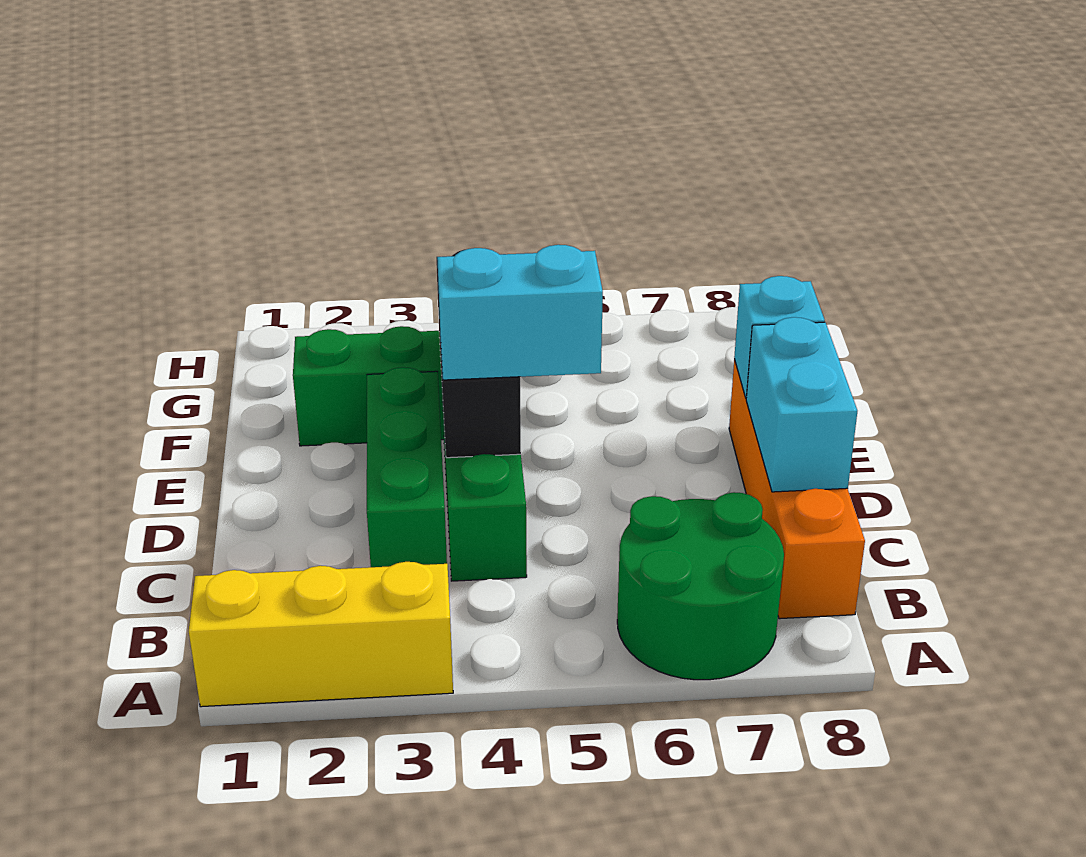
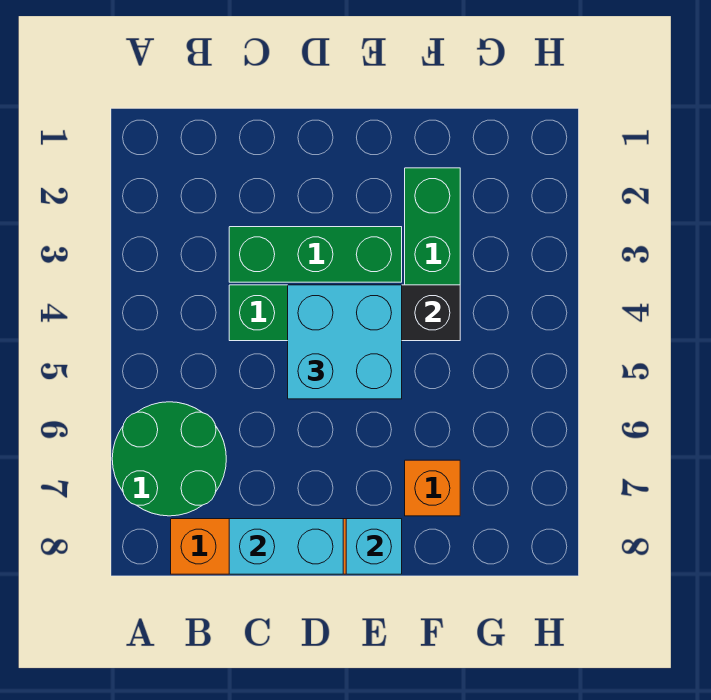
yellow 1x3 brick [189,562,453,707] -> none
cyan 1x2 brick [437,245,603,380] -> cyan 2x2 brick [288,285,402,399]
none -> orange 1x1 brick [405,460,460,516]

